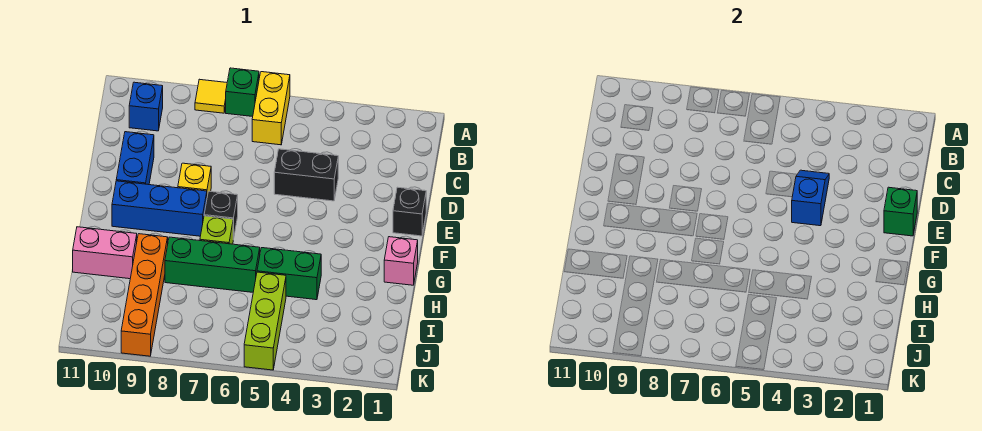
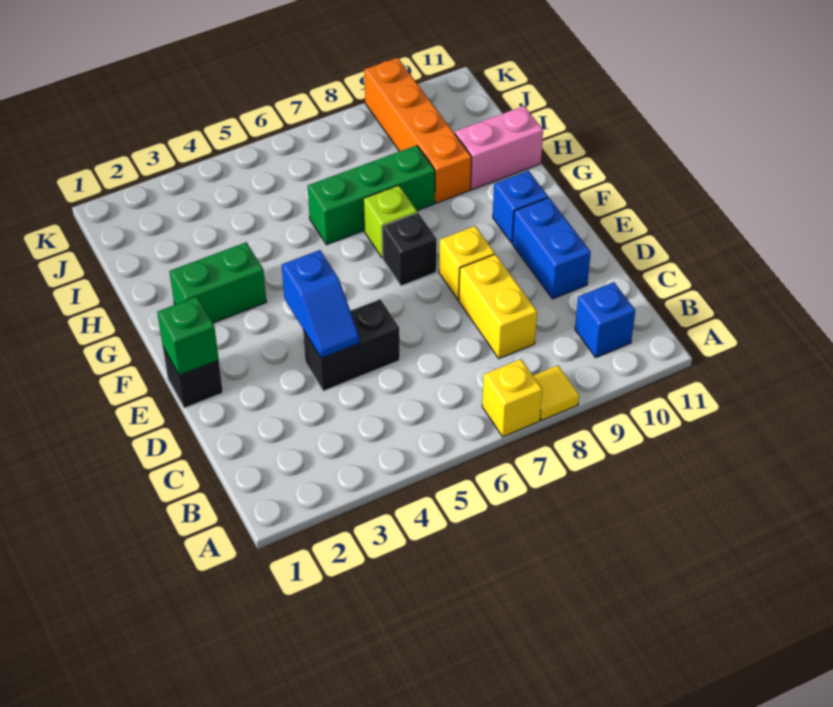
yellow 1x2 brick [252,72,290,145] -> yellow 1x2 brick moved to [459,254,537,359]
green 1x1 brick [226,68,259,117] -> yellow 1x1 brick [482,359,542,437]
blue 1x3 brick [112,181,207,236] -> blue 1x1 brick [493,171,548,243]
pink 1x1 brick [384,237,418,285] -> none
green 1x2 brick [257,248,321,300] -> green 1x2 brick moved to [169,242,266,323]
lime 1x3 brick [244,272,286,370] -> none

